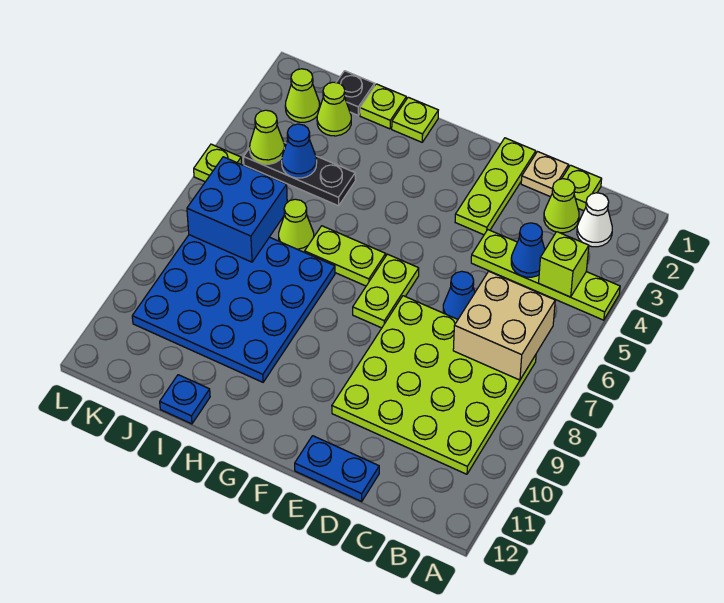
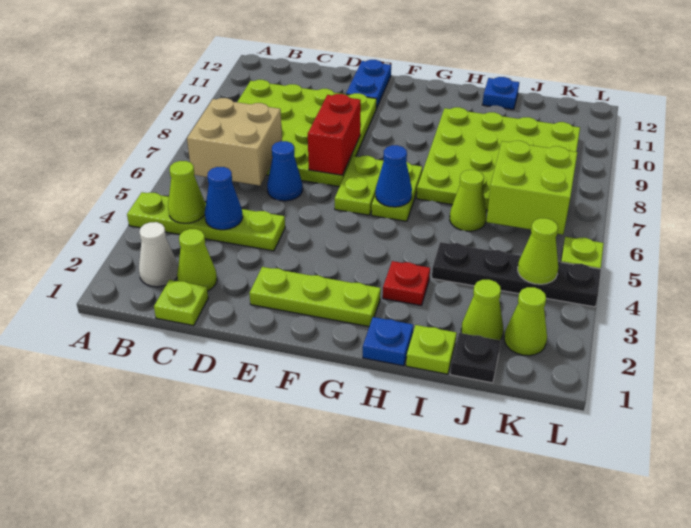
lime 1x1 brick [539,232,589,297] -> lime 1x1 cone [168,161,205,223]
tan 1x1 plate [521,152,569,197] -> none
blue 1x2 plate [295,436,379,501] -> blue 1x2 plate turned to [346,60,391,108]
lime 1x3 plate [455,138,536,235] -> lime 1x3 plate turned to [249,267,381,327]
none -> red 1x2 brick [308,94,361,175]
lime 1x2 plate [305,226,386,286] -> lime 1x2 plate turned to [372,162,422,221]
lime 1x1 plate [392,97,438,142] -> blue 1x1 plate [363,317,413,366]
none -> red 1x1 plate [383,261,430,305]
blue 4x4 plate [132,235,335,382] -> lime 4x4 plate [417,107,580,210]
black 1x3 plate [244,142,355,206] -> black 1x4 plate [432,242,601,307]
blue 1x1 cone [282,124,317,178] -> blue 1x1 cone moved to [376,145,412,207]
blue 2x2 brick [187,157,287,262] -> lime 2x2 brick [486,141,577,235]

